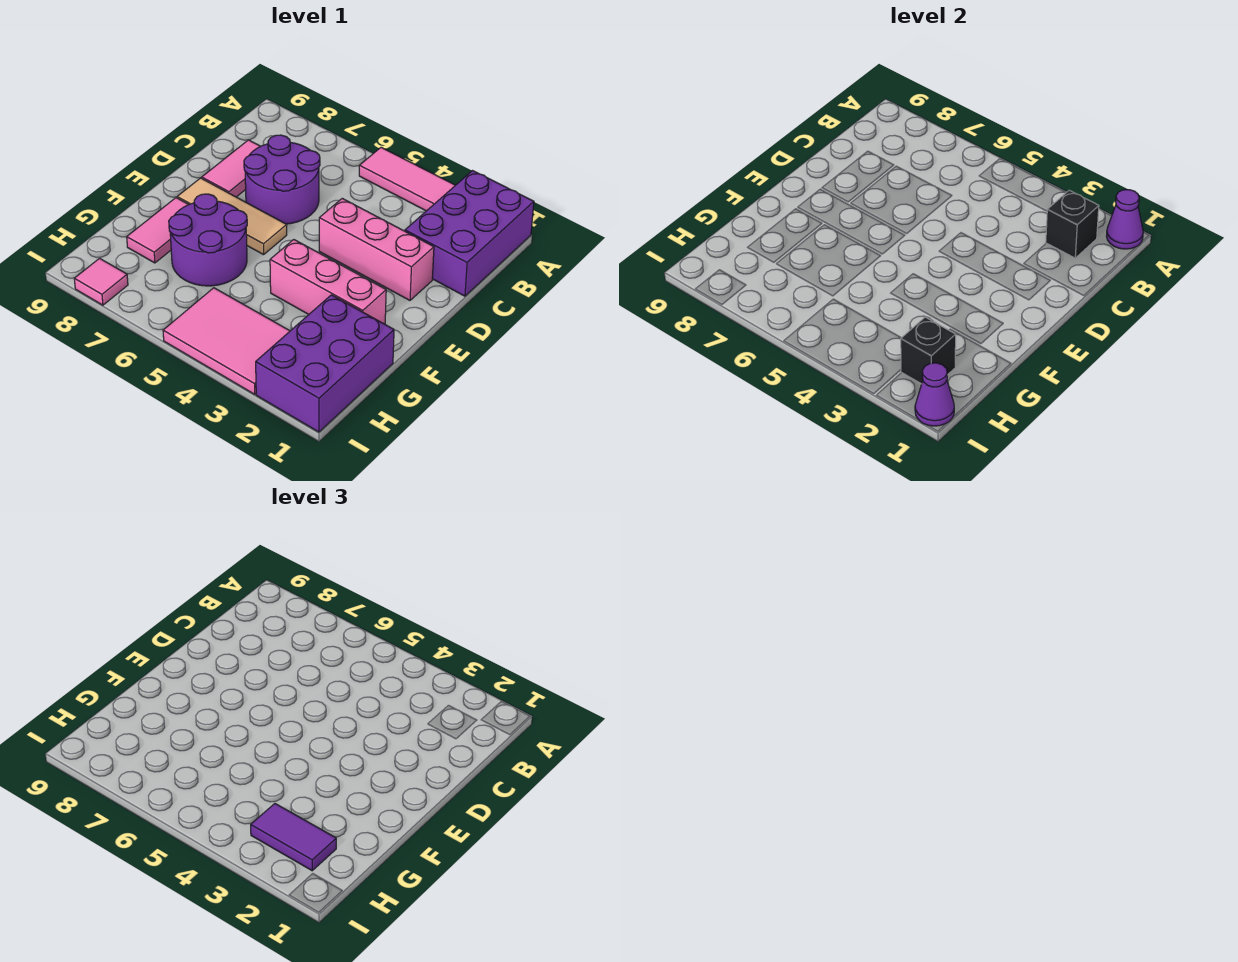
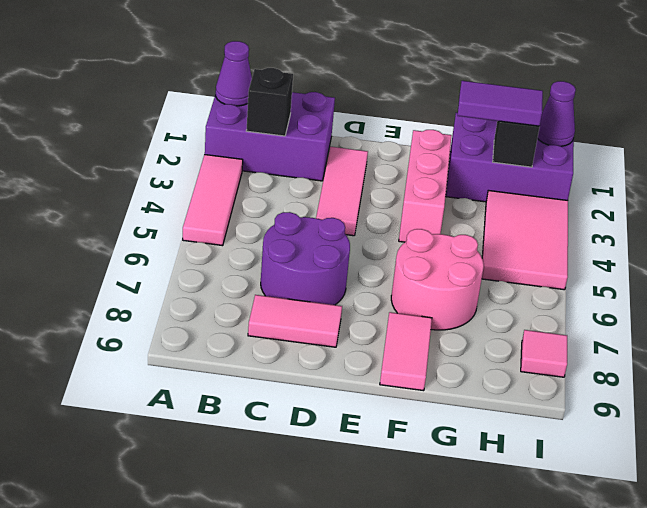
pink 1x3 brick [319,198,434,300] -> pink 1x3 tile [316,147,368,236]
tan 1x3 tile [177,178,287,255] -> none
purple 2x2 round brick [169,194,247,286] -> pink 2x2 round brick [391,229,484,330]
pink 1x2 tile [127,198,189,263] -> pink 1x2 tile turned to [380,312,432,391]
purple 1x2 tile [251,804,336,871] -> purple 1x2 tile turned to [458,81,543,126]

